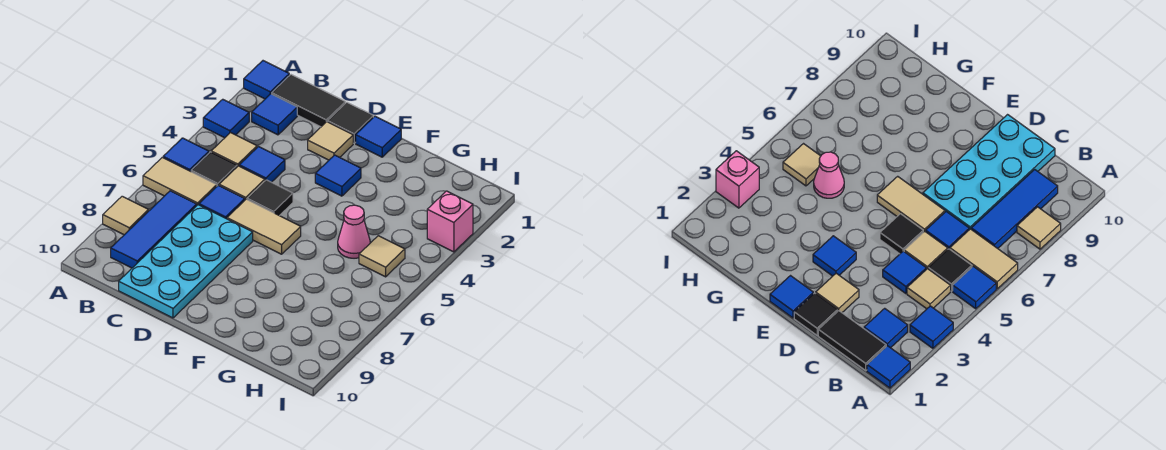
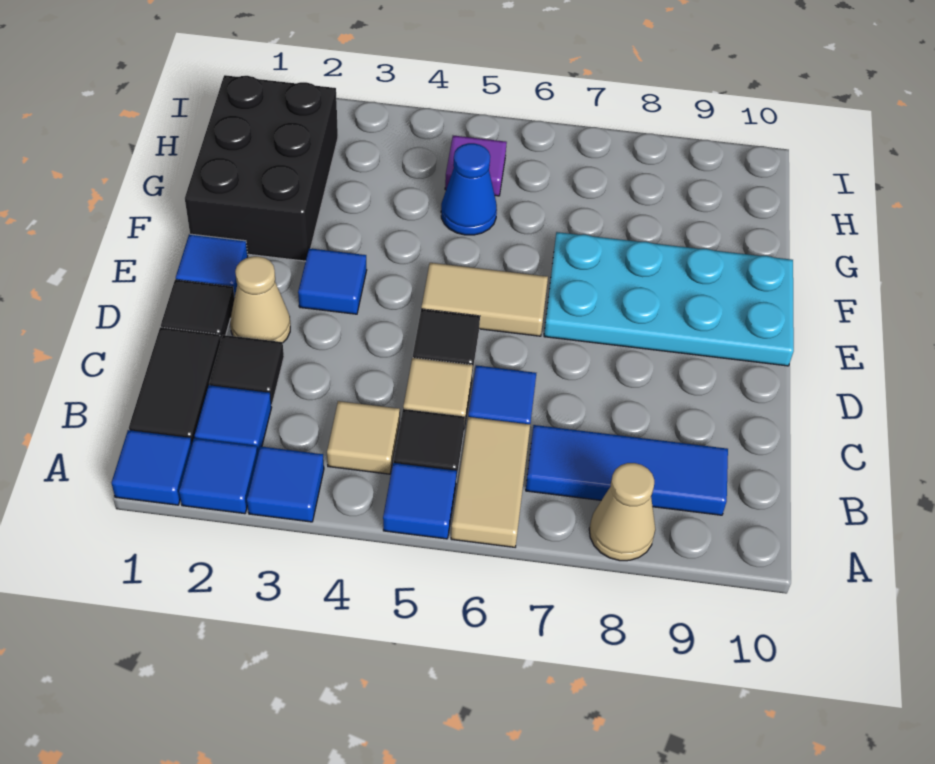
tan 1x1 tile [103,196,149,235] -> tan 1x1 cone [589,463,655,561]
none -> black 1x1 tile [209,335,284,405]
blue 1x1 tile [239,147,285,182] -> blue 1x1 tile moved to [179,438,258,514]
cyan 2x4 plate [119,205,253,318] -> cyan 2x4 plate moved to [544,232,794,366]
tan 1x1 tile [308,122,353,160] -> tan 1x1 cone [230,256,290,342]
tan 1x2 tile [227,199,301,254] -> tan 1x2 tile turned to [421,263,548,336]
none -> black 2x3 brick [185,75,338,261]
pink 1x1 cone [338,205,370,258] -> blue 1x1 cone [441,143,497,235]
tan 1x1 tile [359,236,405,277] -> purple 1x1 tile [445,136,507,196]
pink 1x1 brick [427,191,473,252] -> none

